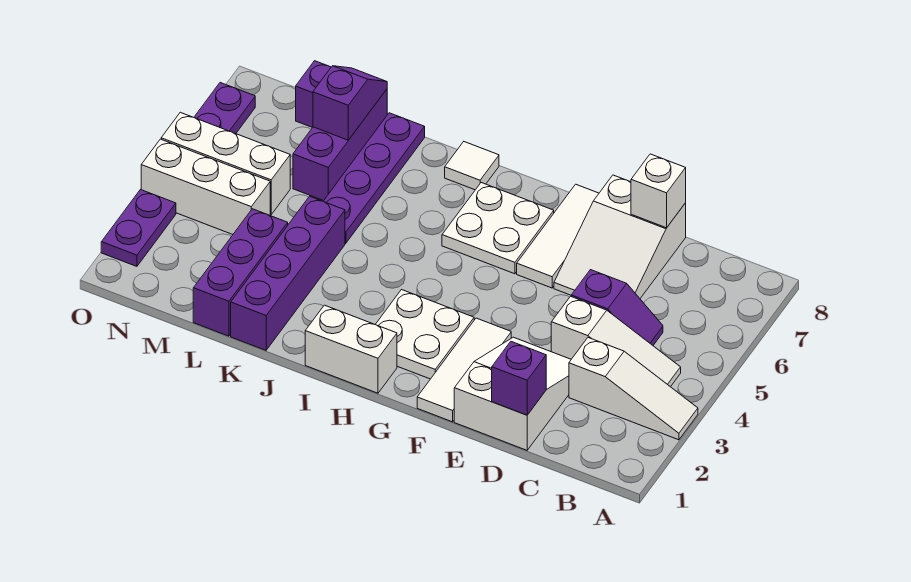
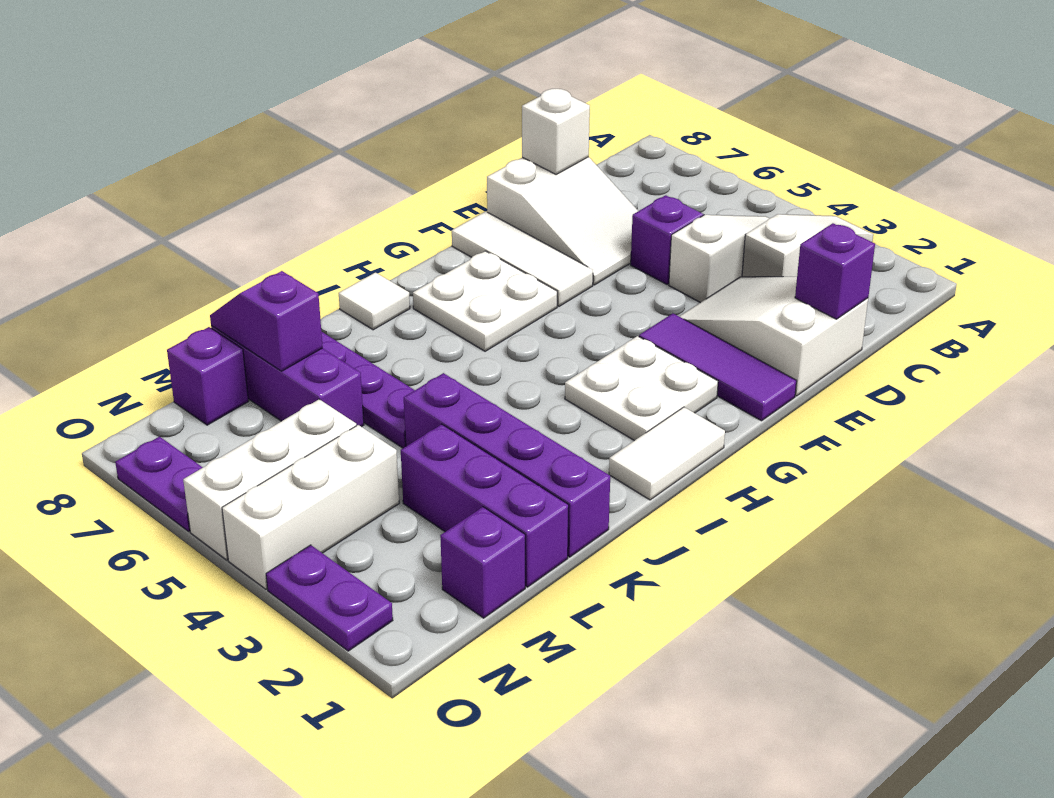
white 1x3 tile [417,318,511,422] -> purple 1x3 tile [639,313,797,421]
white 1x2 brick [305,305,397,393] -> white 1x2 tile [609,407,725,500]
none -> purple 1x1 brick [440,507,525,618]

